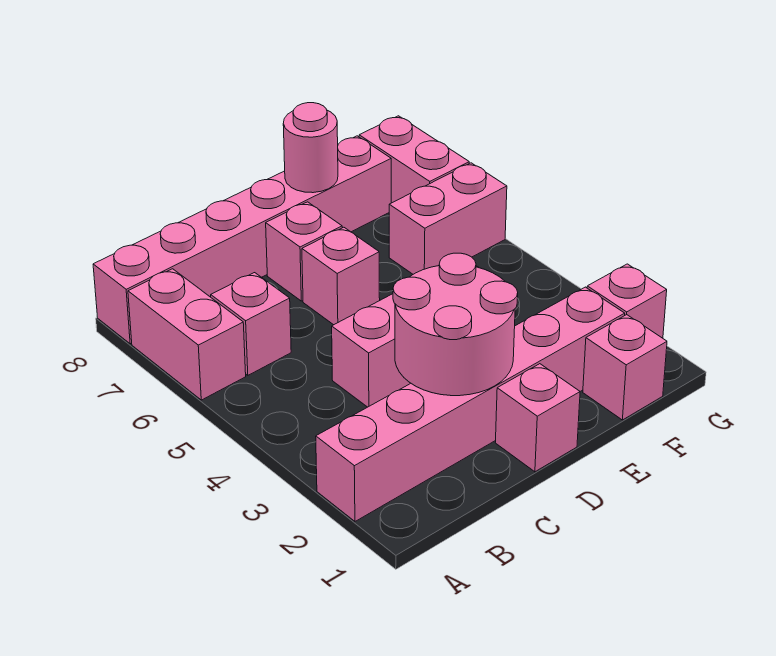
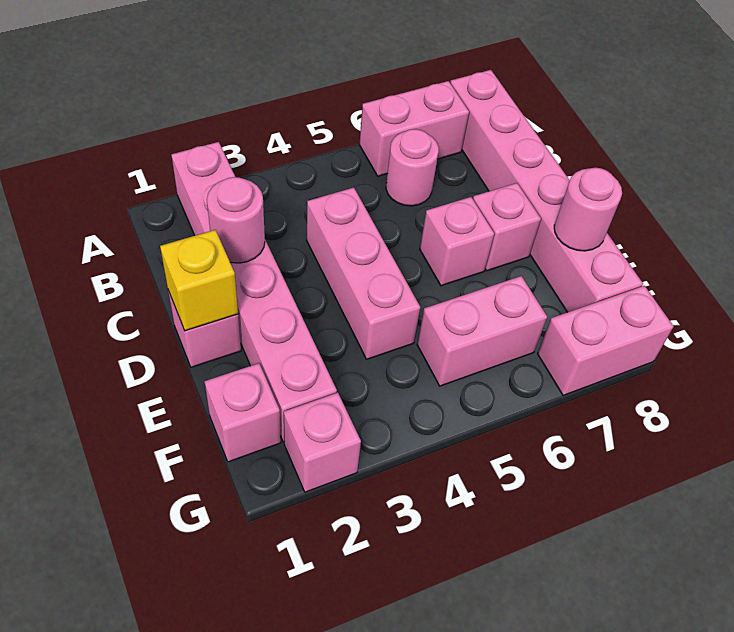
pink 1x1 brick [211,273,291,375] -> pink 1x1 round brick [386,129,439,206]
pink 2x2 round brick [393,253,518,396] -> pink 1x1 round brick [207,177,265,263]
none -> yellow 1x1 brick [160,230,238,331]
pink 1x2 brick [389,163,507,274] -> pink 1x2 brick turned to [417,276,547,386]

